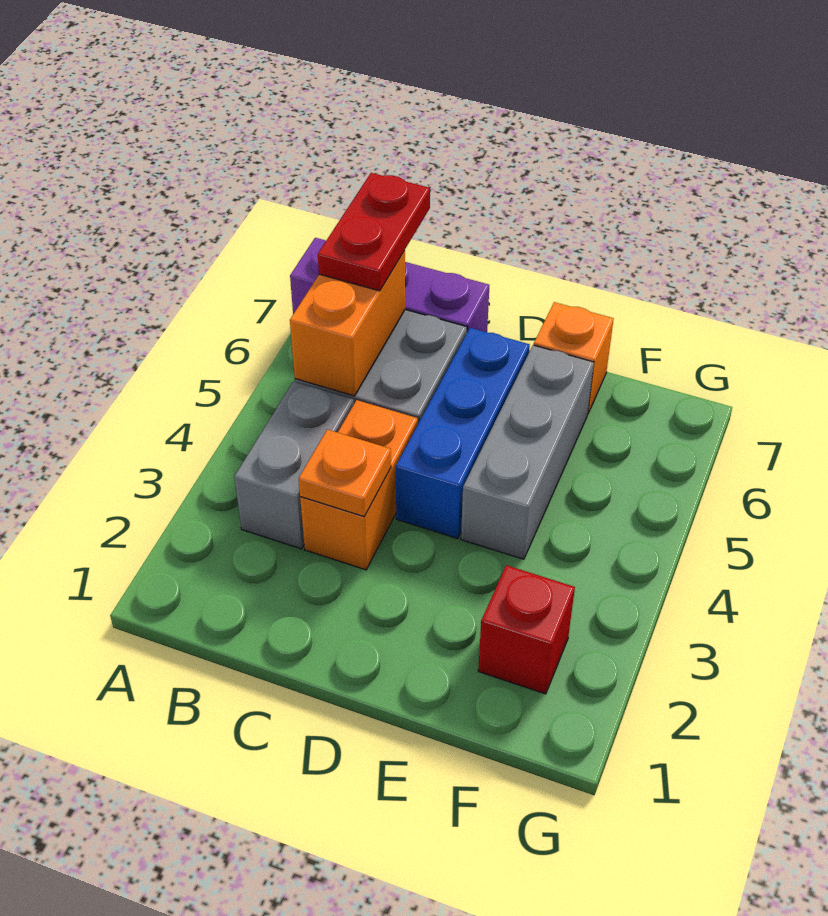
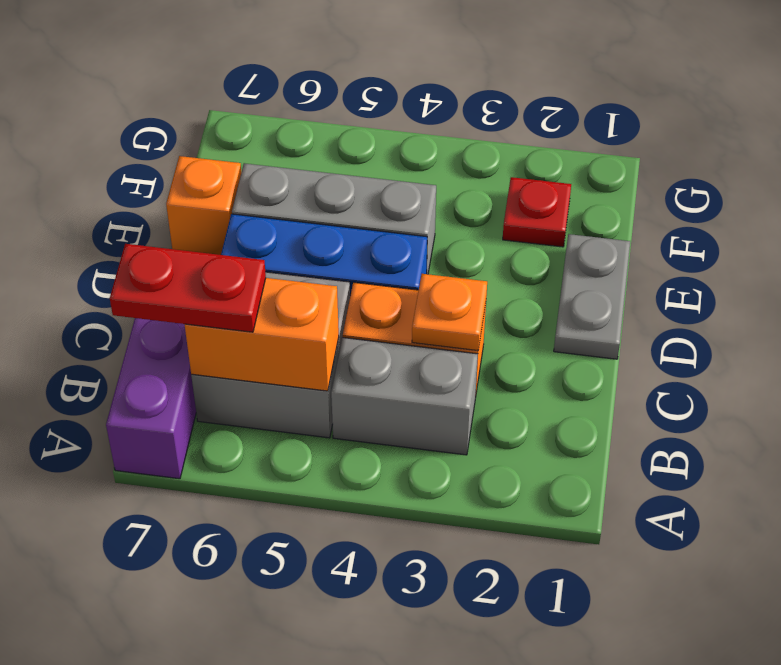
none -> grey 1x2 plate [554,234,630,359]
red 1x1 brick [478,565,575,694] -> red 1x1 plate [503,177,571,247]

